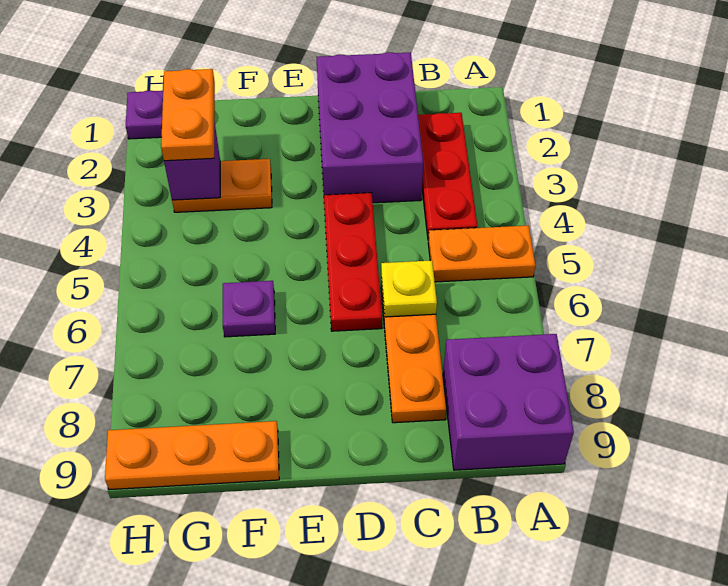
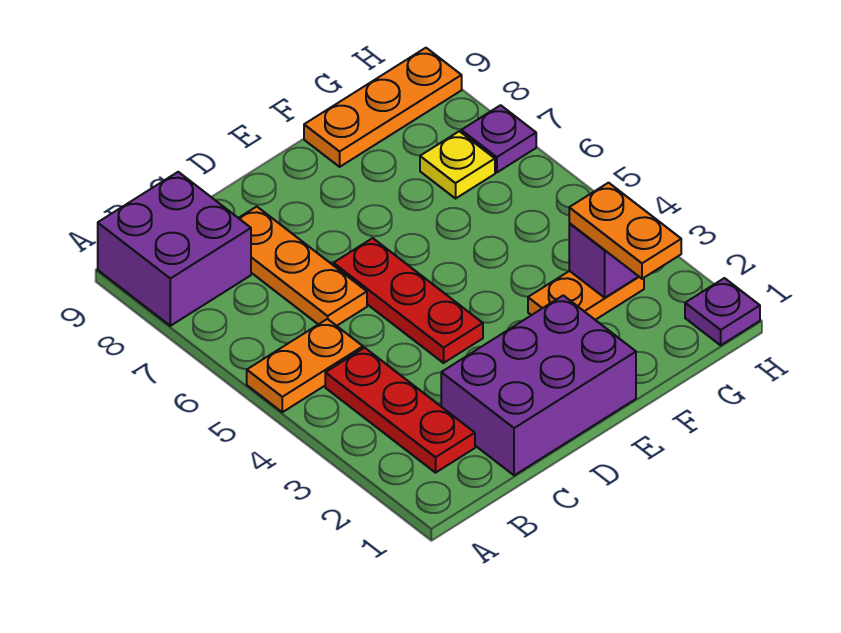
purple 2x3 brick [316,52,423,203] -> purple 2x3 brick turned to [441,295,636,475]
yellow 1x1 plate [381,260,437,317] -> yellow 1x1 plate moved to [420,131,495,198]
purple 1x1 plate [223,281,275,337] -> purple 1x1 plate moved to [461,105,536,172]

